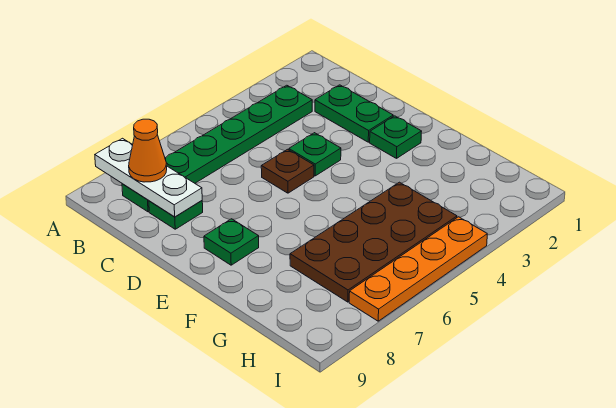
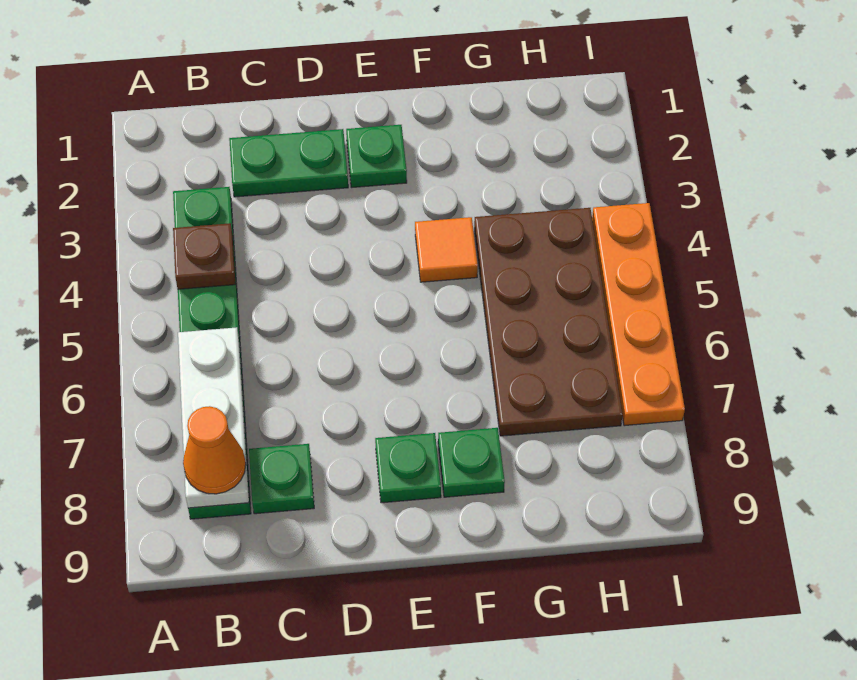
white 1x3 plate [95,138,202,217] -> white 1x3 plate turned to [178,327,249,508]
green 1x1 plate [289,133,341,176] -> green 1x1 plate moved to [438,428,505,497]
brown 1x1 plate [261,149,314,193] -> brown 1x1 plate moved to [173,223,236,289]
none -> orange 1x1 tile [415,217,478,282]

